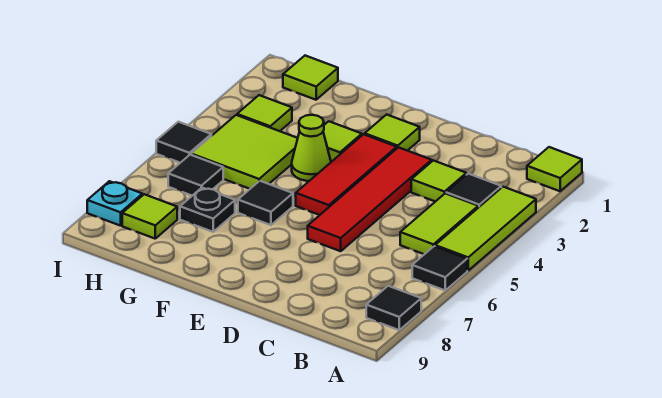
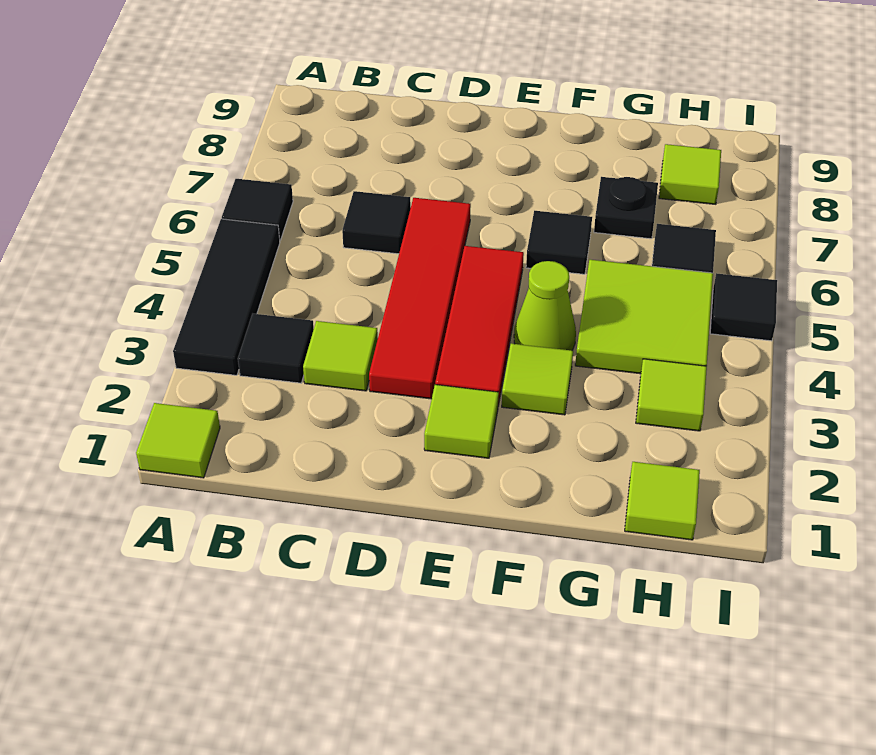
lime 1x3 tile [435,187,536,271] -> black 1x3 tile [173,219,280,375]
black 1x1 tile [366,286,421,330] -> black 1x1 tile moved to [342,191,411,254]
lime 1x2 tile [400,193,478,254] -> none
cyan 1x1 plate [87,181,142,226] -> none

